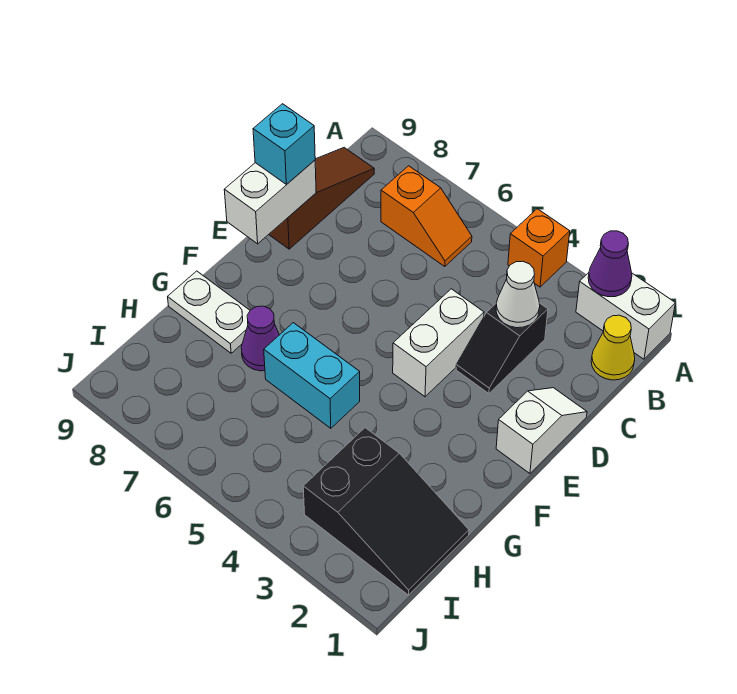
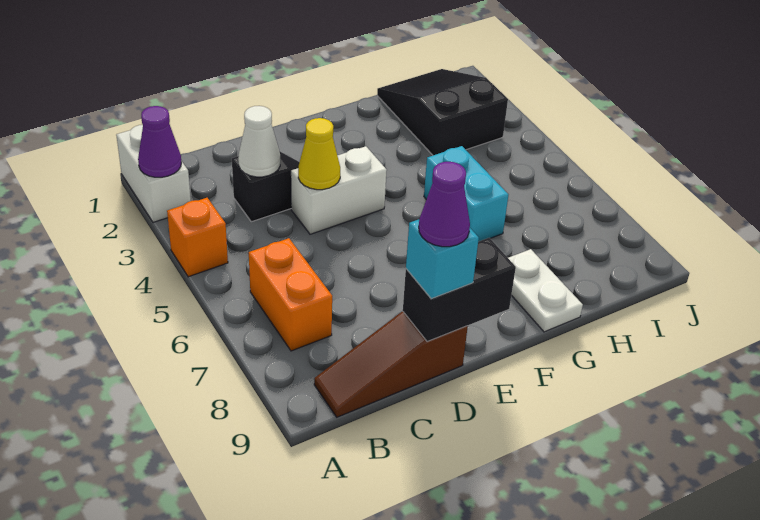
yellow 1x1 cone [591,315,635,380] -> yellow 1x1 cone moved to [298,118,340,190]
orange 1x2 slope [381,166,472,266] -> orange 1x2 brick [249,238,332,351]
white 1x2 slope [496,388,587,473] -> none
white 1x2 brick [224,160,316,244] -> black 1x2 brick [403,238,516,342]
purple 1x1 cone [241,306,279,371] -> purple 1x1 cone moved to [419,162,470,247]

